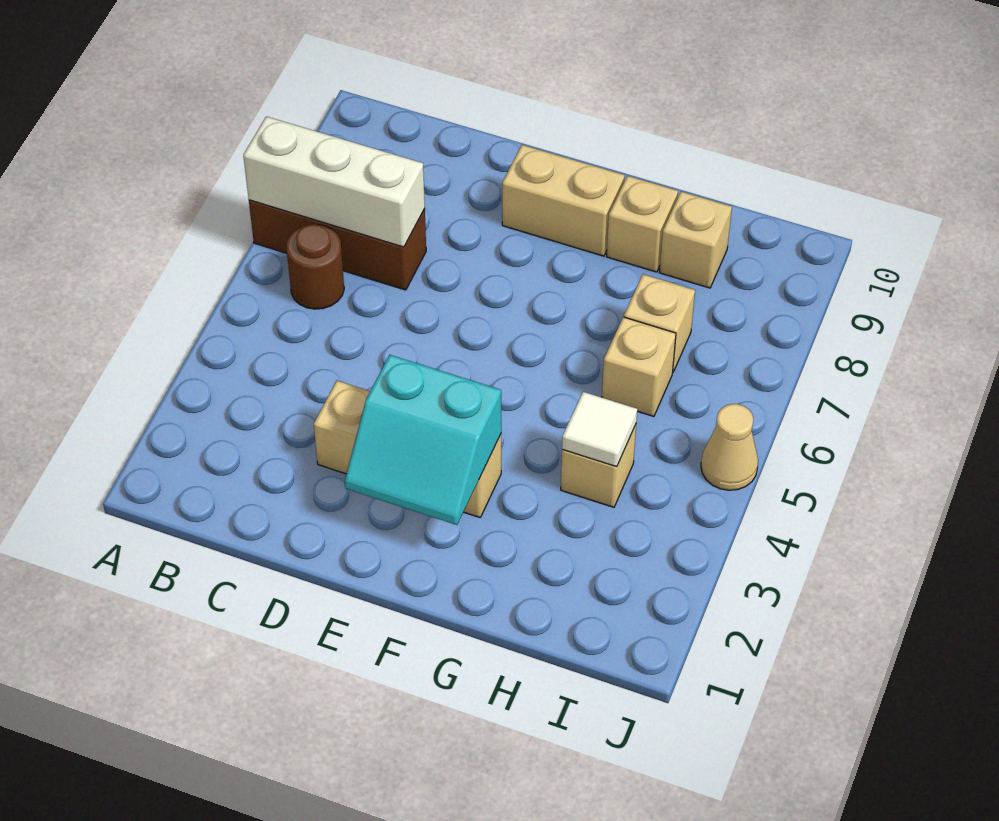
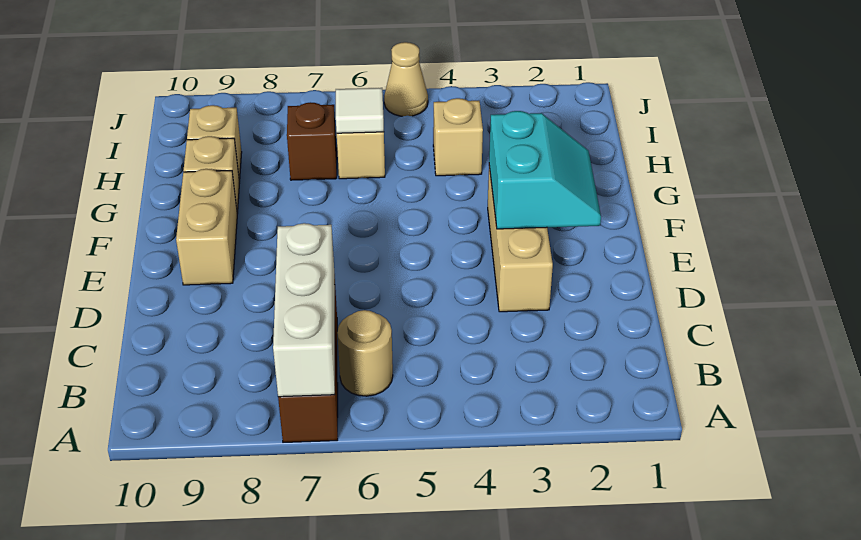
brown 1x1 round brick [286,224,344,309] -> tan 1x1 round brick [337,310,393,396]
white 1x1 tile [562,392,637,467] -> white 1x1 tile moved to [336,88,384,133]
tan 1x1 brick [624,274,695,372] -> brown 1x1 brick [287,102,337,180]

